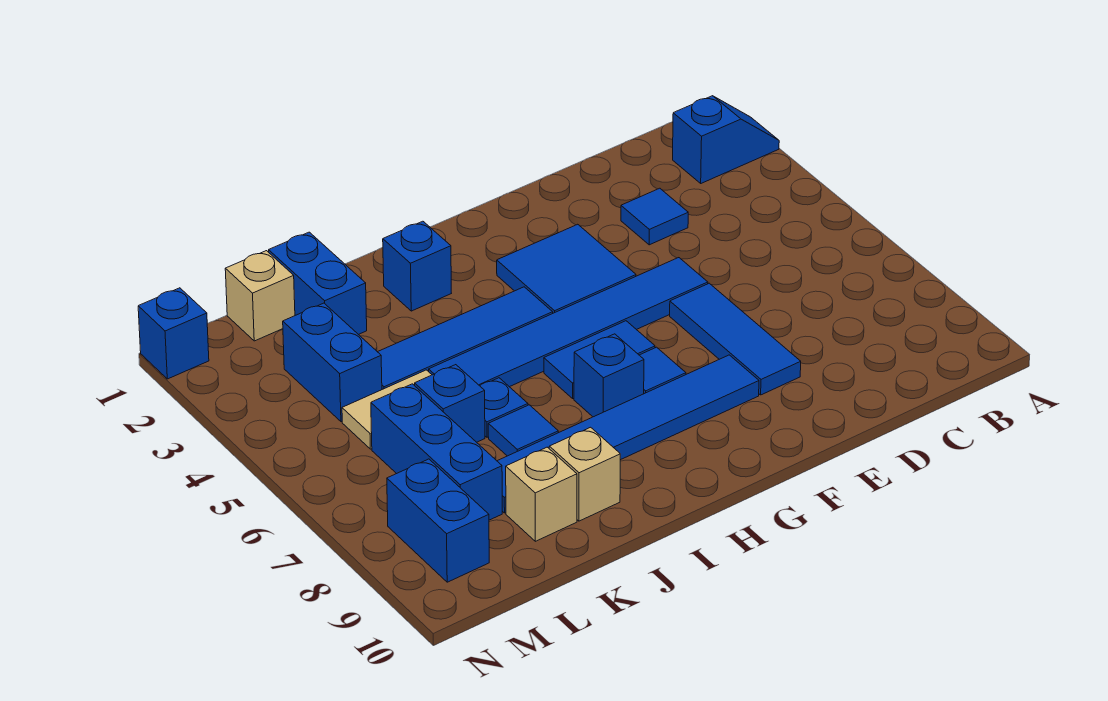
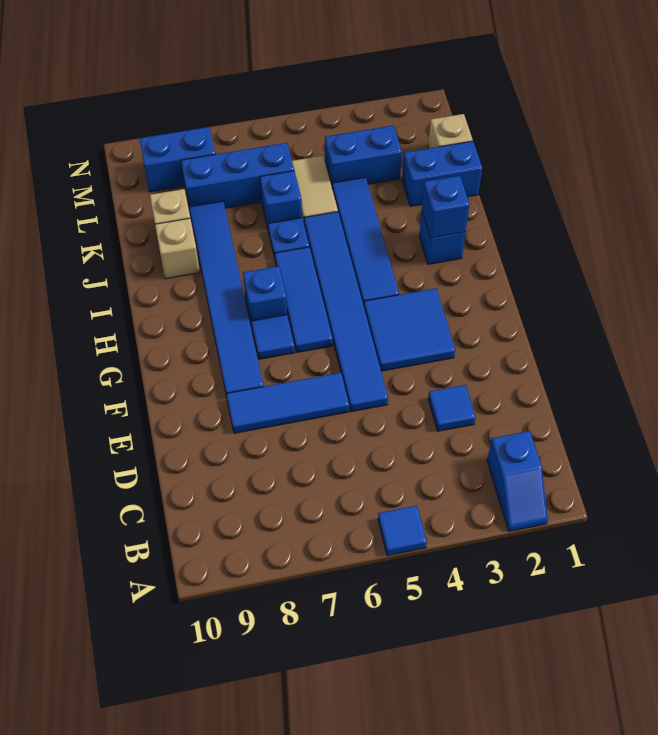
blue 1x2 tile [544,321,655,398] -> blue 1x3 tile [275,247,333,352]
blue 1x1 tile [488,405,558,456] -> blue 1x1 tile moved to [378,506,427,556]
blue 1x1 brick [138,288,209,379] -> blue 1x1 brick moved to [422,176,470,238]

